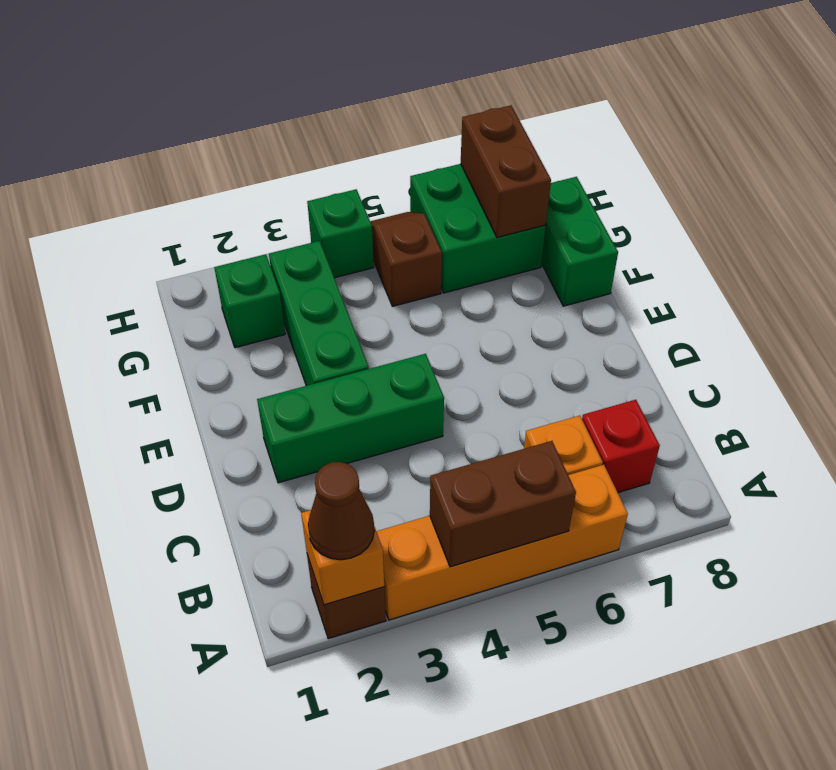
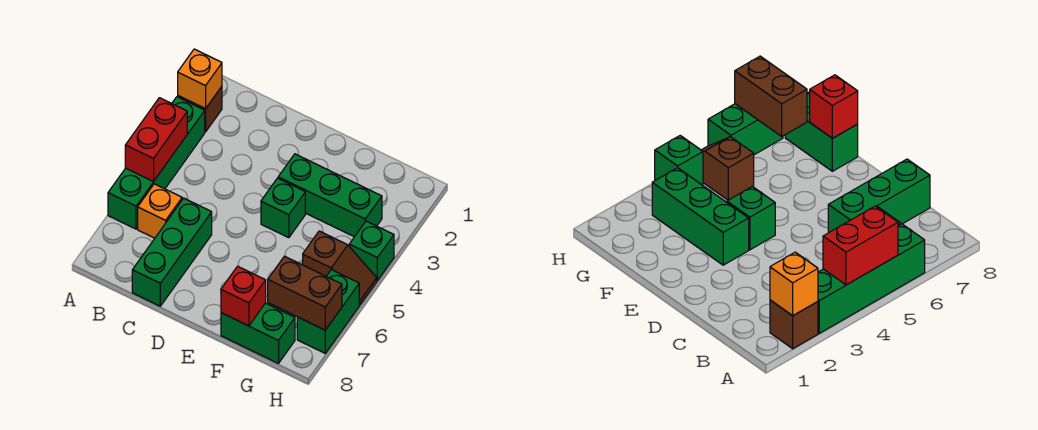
brown 1x1 cone [308,462,374,560] -> none
orange 1x4 brick [376,465,628,620] -> green 1x4 brick [108,97,205,229]
brown 1x2 brick [430,441,576,567] -> red 1x2 brick [125,98,187,182]
red 1x1 brick [582,400,660,493] -> red 1x1 brick moved to [221,266,266,326]
green 1x3 brick [257,354,444,483] -> green 1x3 brick moved to [132,198,212,306]
green 1x1 brick [214,254,285,348] -> green 1x1 brick moved to [261,178,305,238]
green 2x2 brick [410,164,546,293] -> green 1x2 brick [297,270,359,353]

